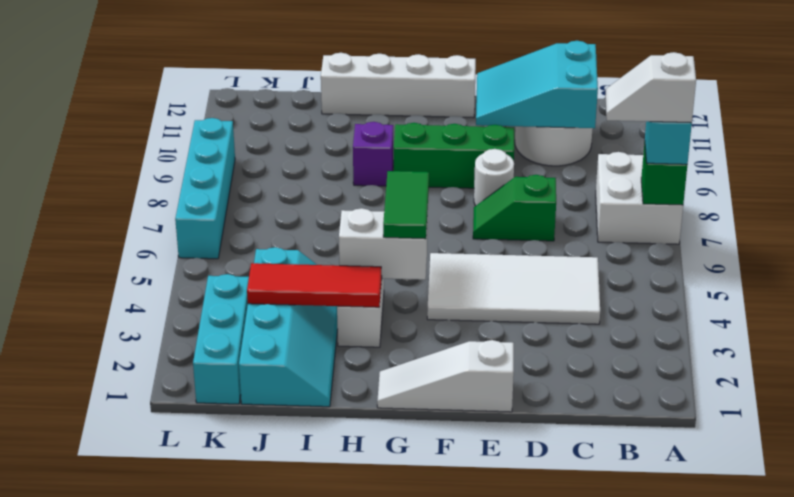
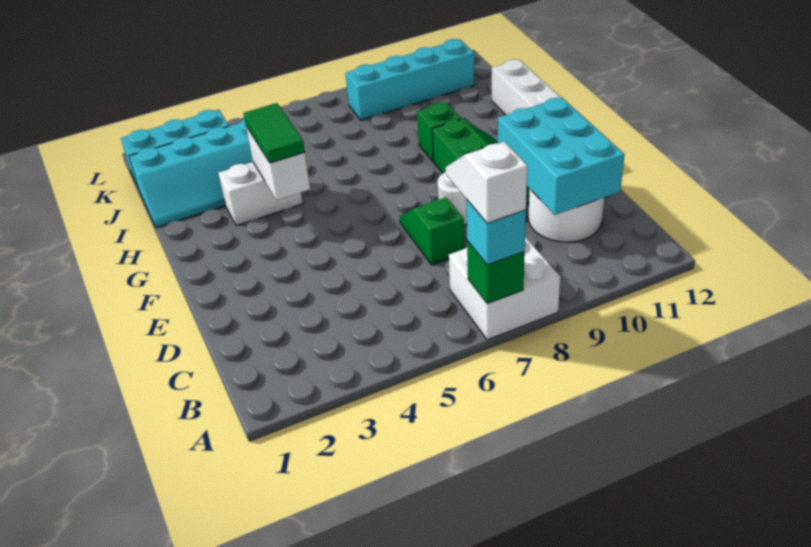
white 2x4 tile [427,253,600,324] -> none
cyan 2x3 slope [476,41,598,128] -> cyan 2x3 brick [498,97,625,215]
white 1x3 slope [377,340,514,412] -> none
green 1x2 tile [383,171,429,239] -> green 1x2 tile turned to [244,103,305,163]
red 1x3 tile [247,263,382,307] -> none
purple 1x1 brick [353,122,394,186] -> green 1x1 brick [417,102,461,162]
cyan 1x4 brick [175,118,235,259] -> cyan 1x4 brick moved to [345,39,475,120]

